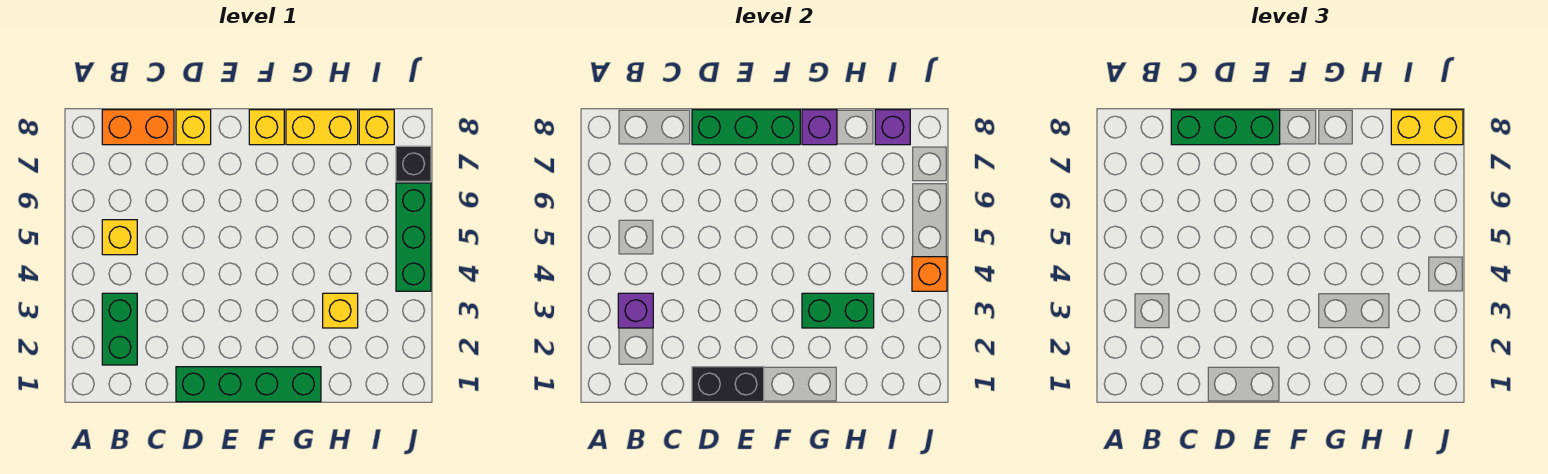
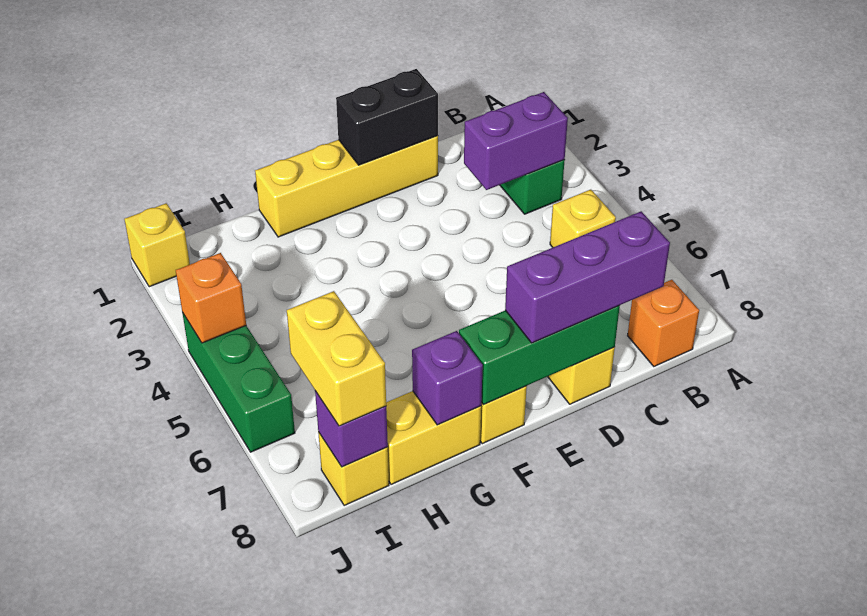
purple 1x1 brick [618,293,653,328] -> purple 1x2 brick [464,92,568,190]
orange 1x2 brick [102,110,174,145] -> orange 1x1 brick [628,280,699,366]
green 1x3 brick [1171,110,1280,145] -> purple 1x3 brick [505,211,670,343]
green 1x4 brick [176,367,321,402] -> yellow 1x4 brick [255,136,438,237]
green 1x2 brick [802,293,874,328] -> none
yellow 1x1 brick [323,293,358,328] -> yellow 1x1 brick moved to [124,203,190,287]
yellow 1x2 brick [1391,110,1463,145] -> yellow 1x2 brick turned to [287,291,386,426]
black 1x1 brick [396,146,431,181] -> none

